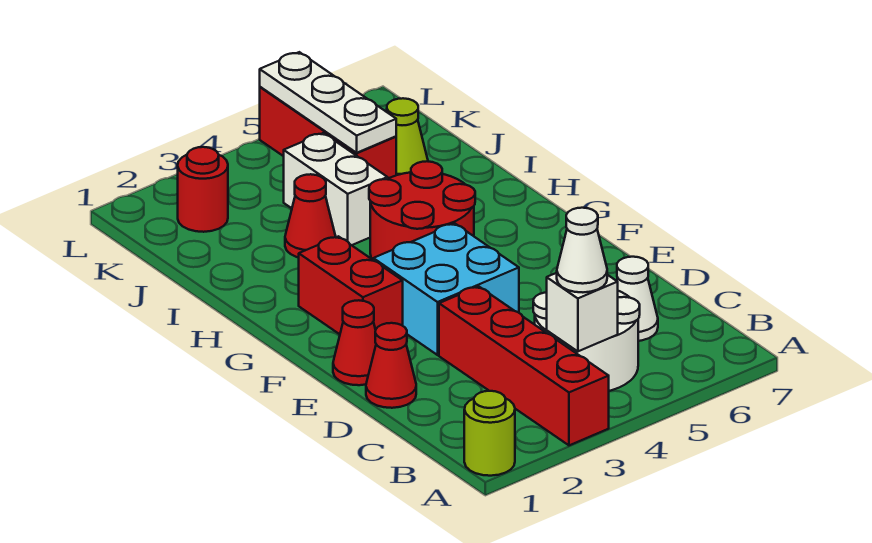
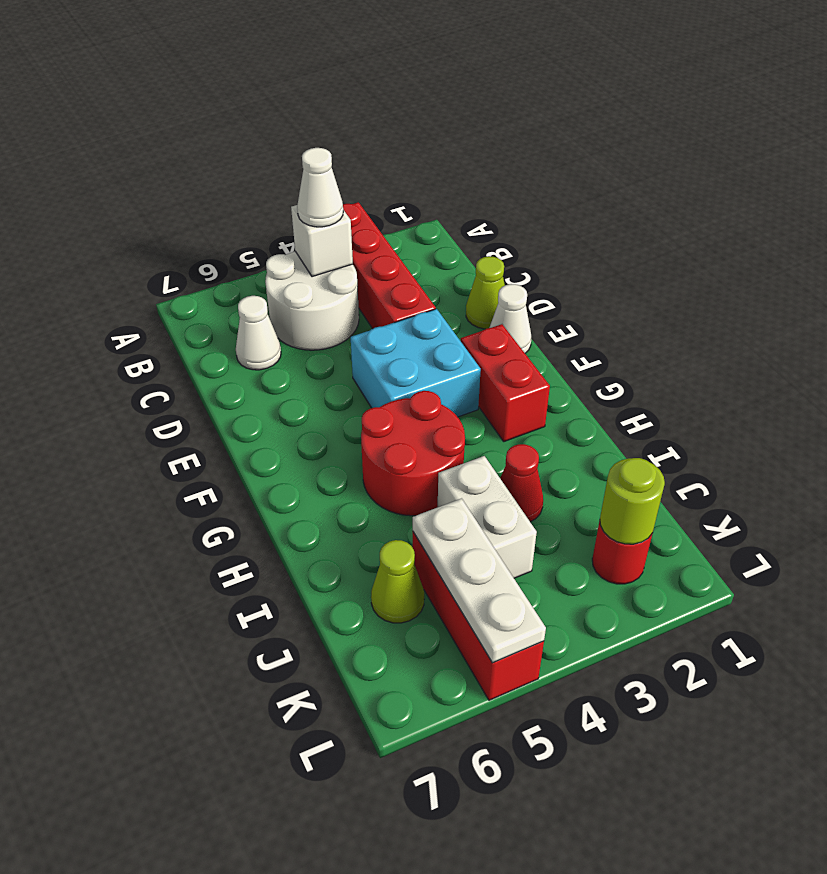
lime 1x1 round brick [464,391,515,476] -> lime 1x1 round brick moved to [600,458,665,544]
red 1x1 cone [366,323,416,408] -> lime 1x1 cone [466,256,505,329]
red 1x1 cone [333,300,376,385] -> white 1x1 cone [489,284,531,353]

